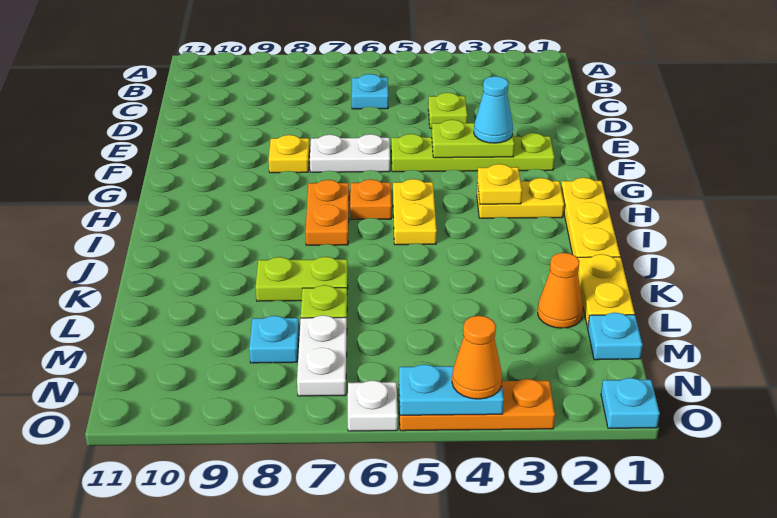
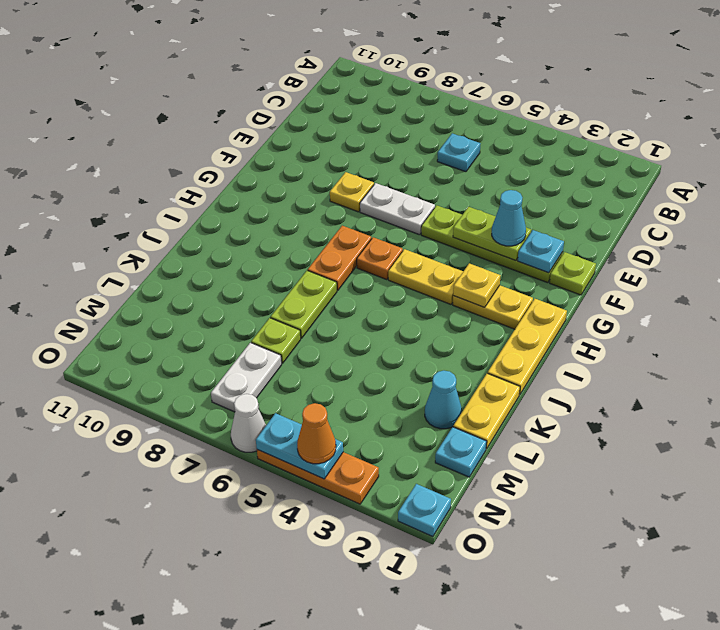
lime 1x1 plate [428,93,467,128] -> lime 1x1 plate moved to [550,252,596,295]
yellow 1x2 plate [393,179,437,245] -> yellow 1x2 plate turned to [388,249,463,304]
lime 1x2 plate [256,257,348,301] -> lime 1x2 plate turned to [271,270,337,338]
orange 1x1 cone [538,253,583,328] -> cyan 1x1 cone [425,371,462,429]
cyan 1x1 plate [249,316,299,363] -> cyan 1x1 plate moved to [518,230,564,273]
white 1x1 plate [348,380,398,431] -> white 1x1 cone [231,394,266,452]

